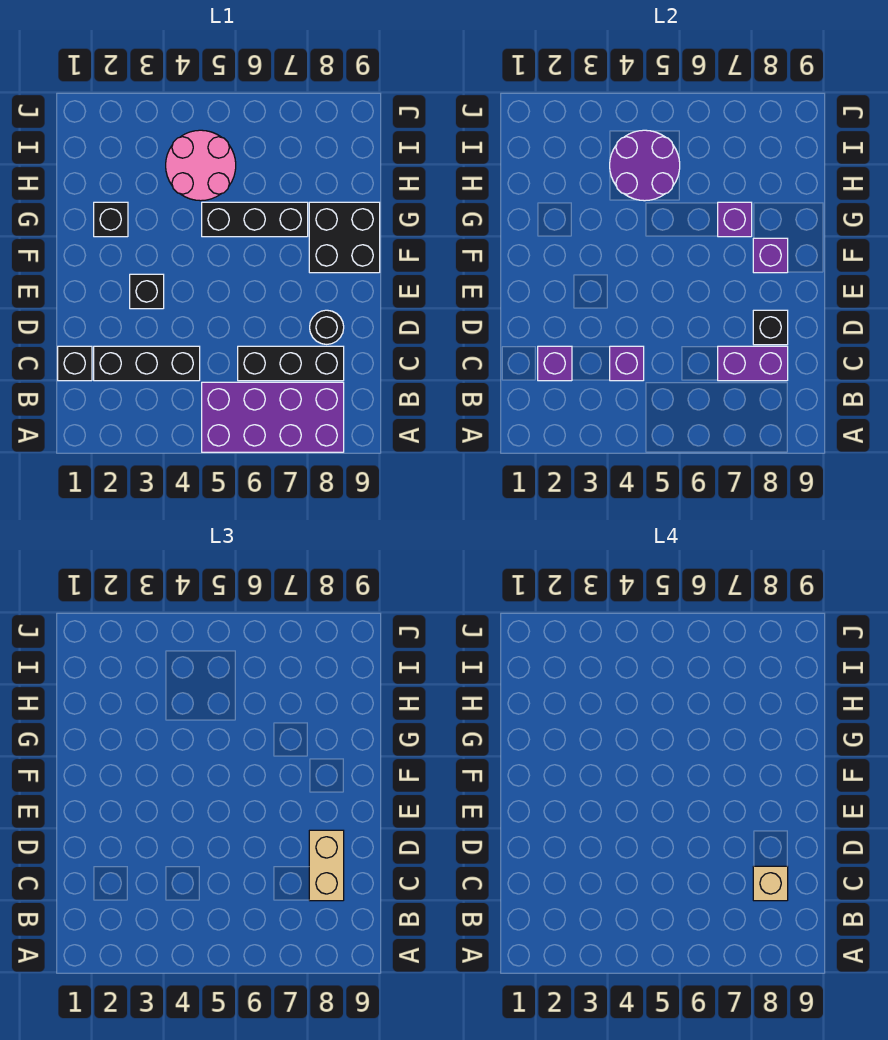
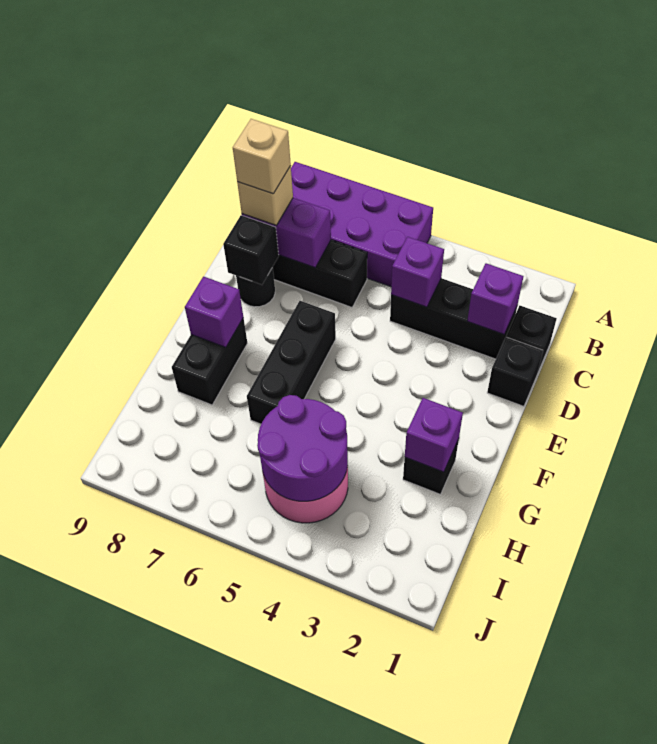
tan 1x2 brick [309,830,344,901] -> tan 1x1 brick [237,166,293,225]
black 1x1 brick [130,274,164,309] -> black 1x1 brick moved to [487,337,543,406]
black 2x2 brick [309,202,380,273] -> black 1x2 brick [172,318,247,405]
black 1x3 brick [202,202,308,237] -> black 1x3 brick turned to [247,301,336,424]
purple 1x1 brick [718,202,752,237] -> purple 1x1 brick moved to [405,398,463,472]

